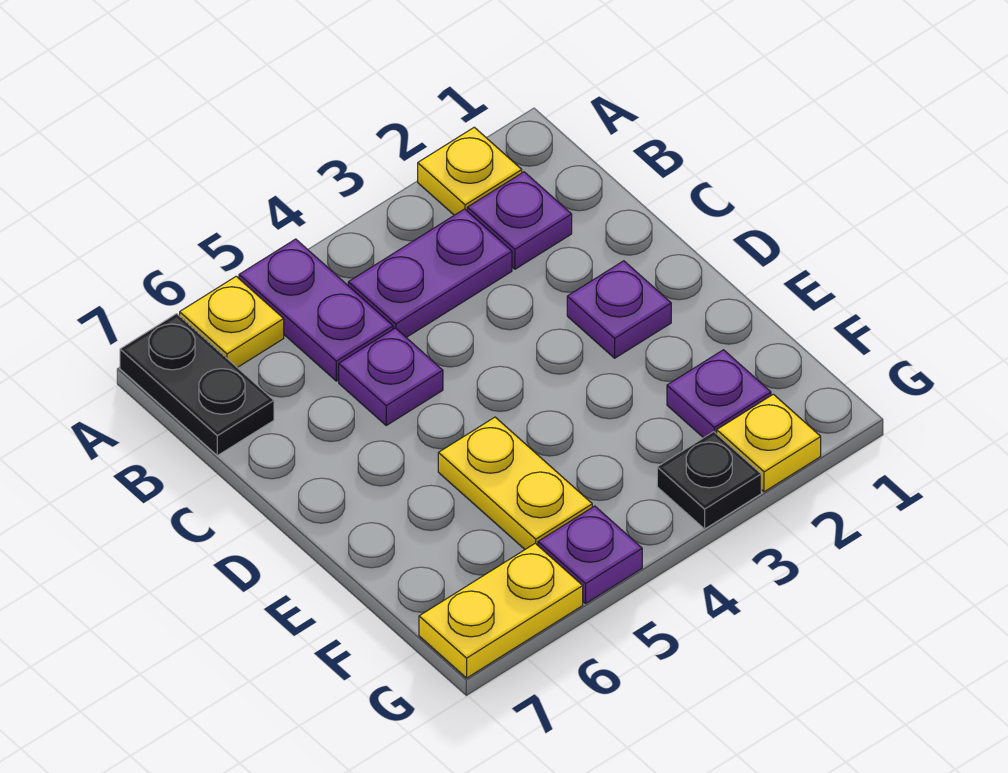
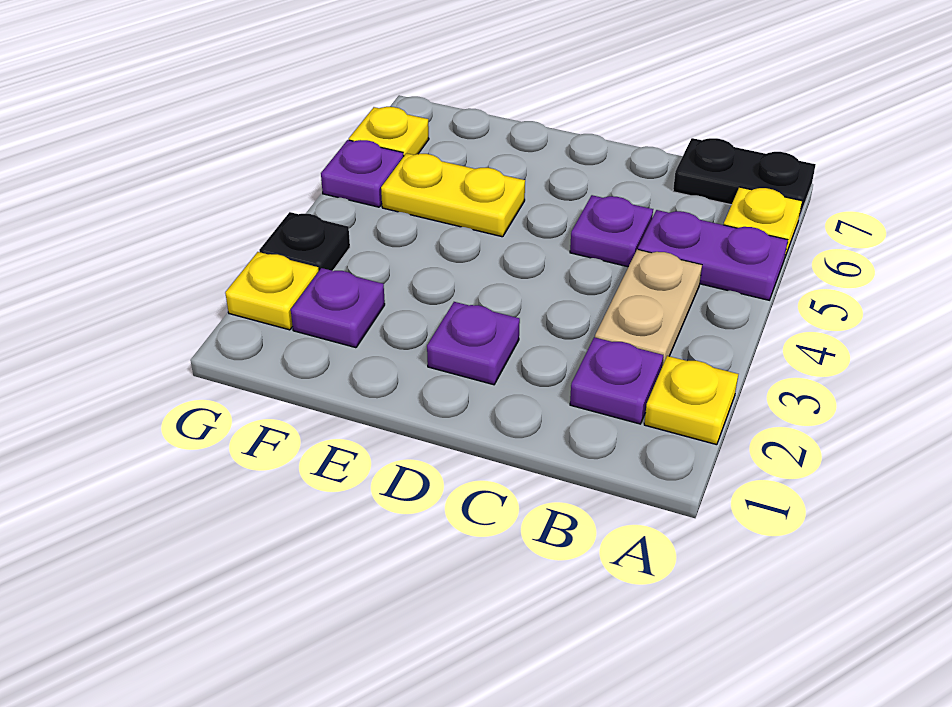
purple 1x2 plate [348,209,512,337] -> tan 1x2 plate [595,249,702,366]
yellow 1x2 plate [419,543,583,678] -> yellow 1x1 plate [349,107,429,156]

